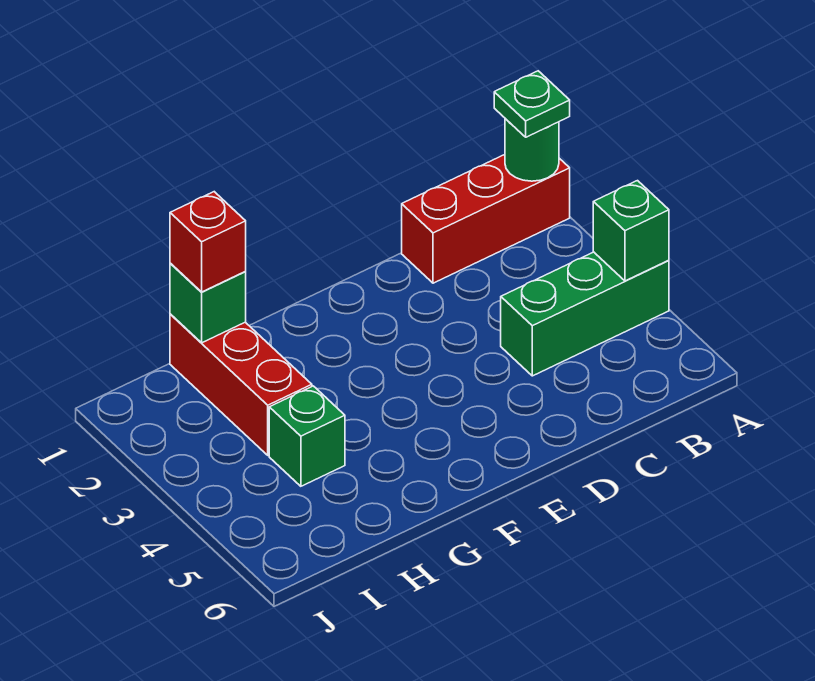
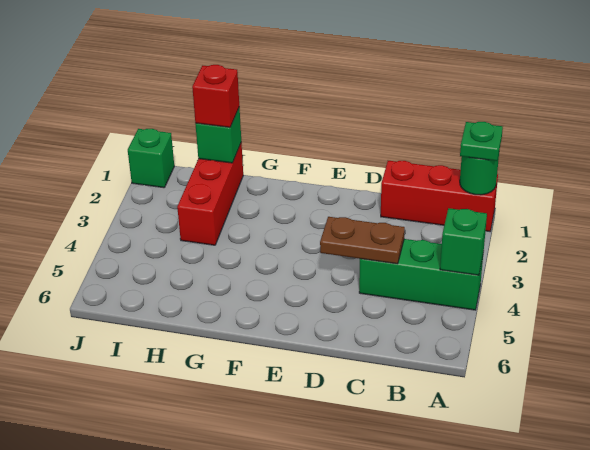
none -> brown 1x2 plate [320,217,405,264]
green 1x1 brick [269,386,345,486] -> green 1x1 brick moved to [128,129,174,188]

